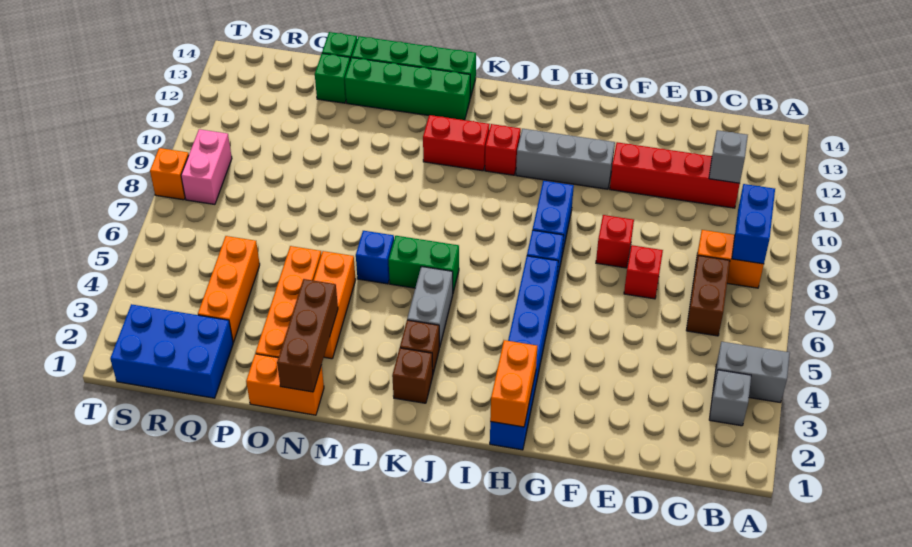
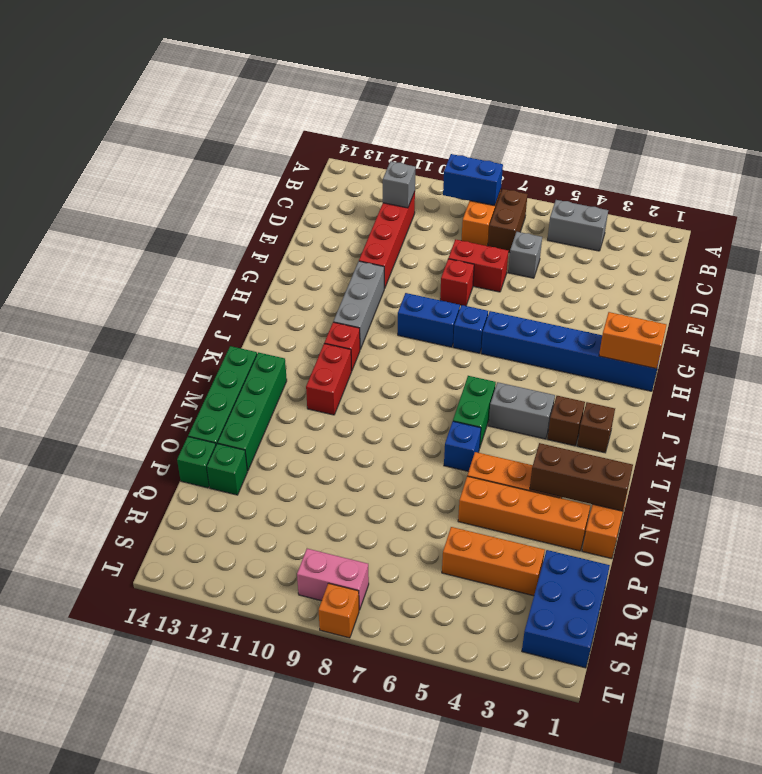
grey 1x2 brick [713,342,790,403] -> grey 1x2 brick turned to [547,200,608,251]
grey 1x1 brick [709,370,751,426] -> grey 1x1 brick moved to [508,232,542,278]
brown 1x2 brick [686,255,730,336] -> brown 1x2 brick turned to [488,189,528,253]
red 1x1 brick [624,245,663,299] -> red 1x2 brick [448,239,508,292]

